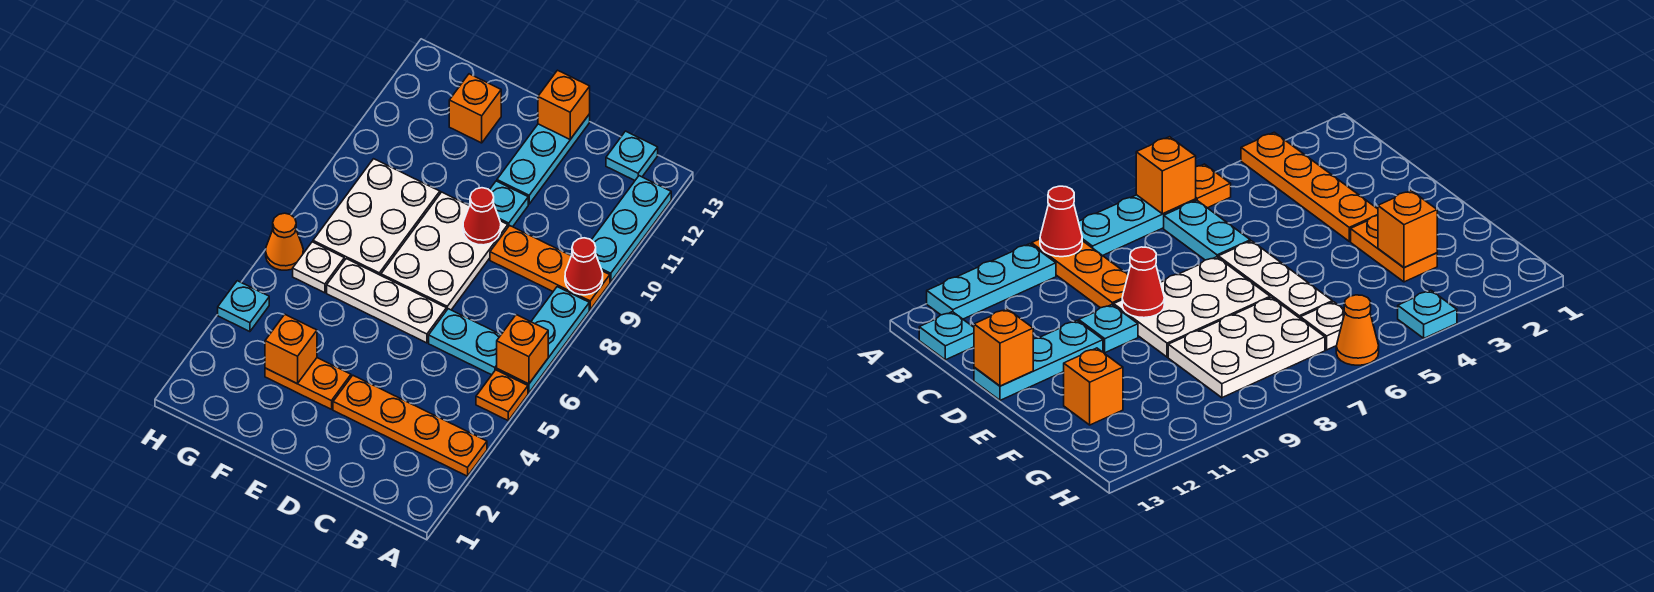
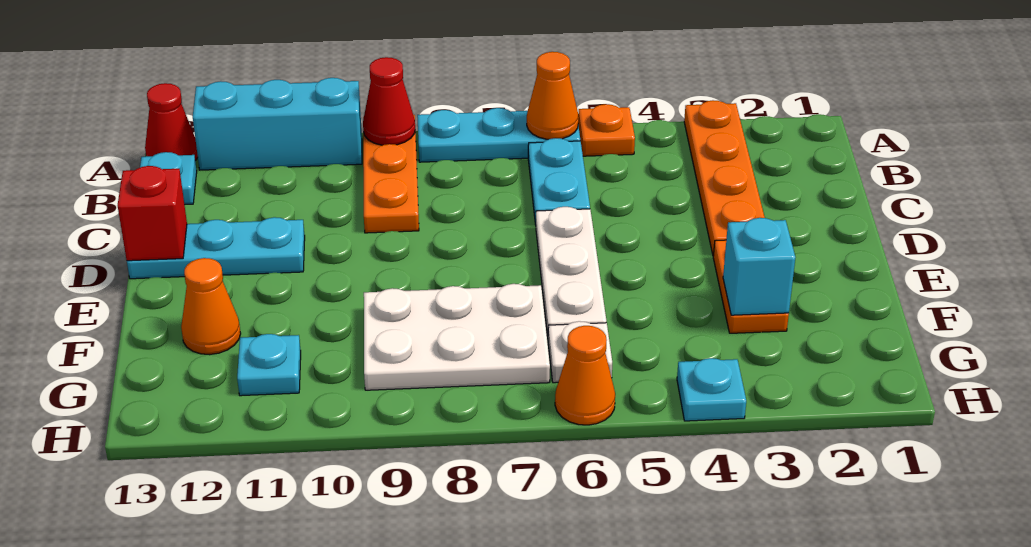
orange 1x1 brick [497,315,548,384] -> orange 1x1 cone [527,52,578,139]
cyan 1x3 plate [592,176,671,282] -> cyan 1x3 brick [193,78,362,170]
white 2x3 plate [381,192,508,311] -> none
red 1x1 cone [463,188,501,245] -> red 1x1 cone moved to [145,83,198,161]
cyan 1x1 plate [490,181,528,227] -> cyan 1x1 plate moved to [237,334,301,396]
orange 1x1 brick [538,70,590,139] -> red 1x1 brick [118,166,187,261]
orange 1x1 brick [265,314,317,384] -> cyan 1x1 brick [723,218,795,315]
orange 1x1 brick [449,74,501,143] -> orange 1x1 cone [181,258,241,355]

